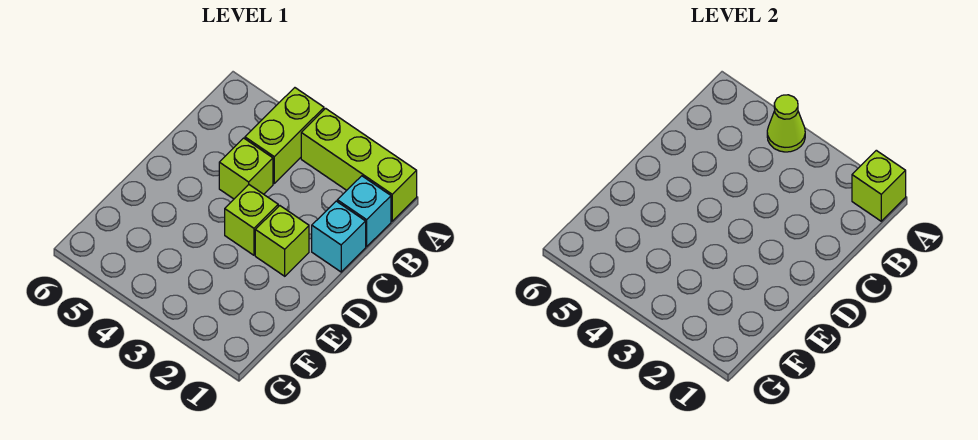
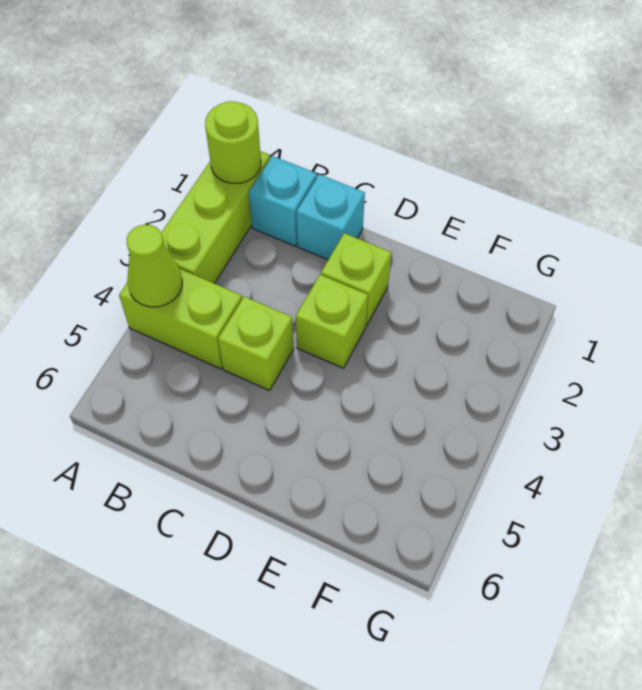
lime 1x1 brick [852,150,906,221] -> lime 1x1 round brick [205,101,261,183]

